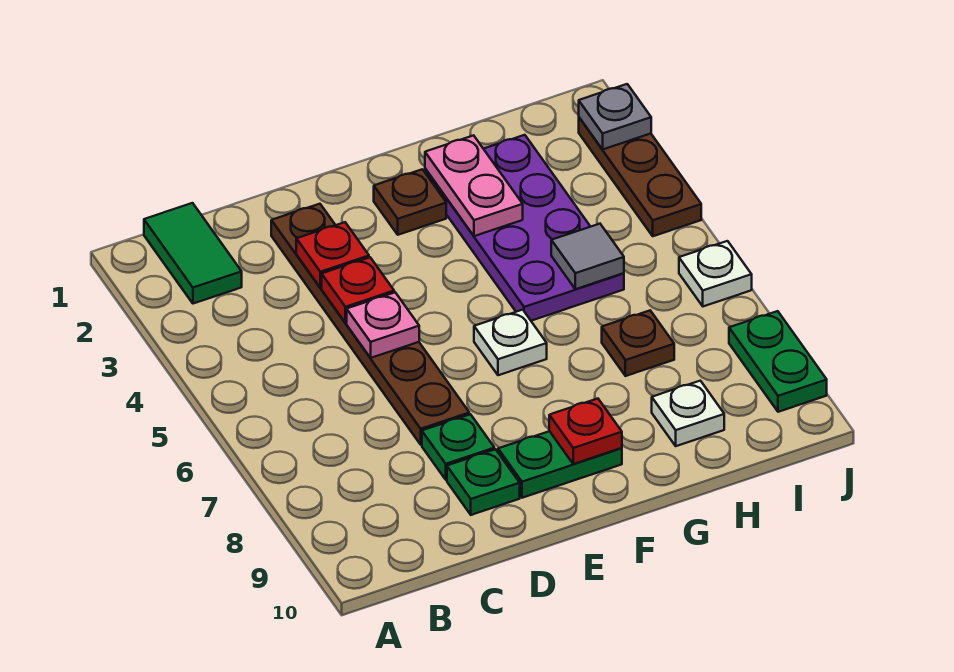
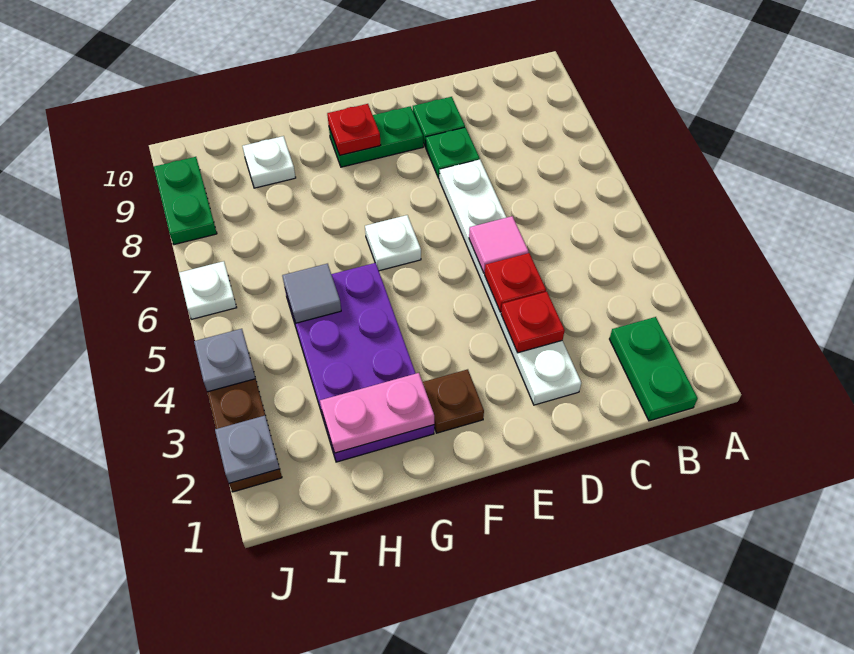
green 1x2 tile [144,203,242,304] -> green 1x2 plate [610,317,698,421]
brown 1x6 plate [271,204,469,445] -> white 1x6 plate [439,159,581,405]
pink 1x1 plate [347,292,419,358] -> pink 1x1 tile [469,216,529,273]
pink 1x2 plate [425,135,523,236] -> pink 1x2 plate turned to [320,373,434,453]
brown 1x1 plate [602,311,674,376] -> none
none -> grey 1x1 plate [194,329,255,392]

